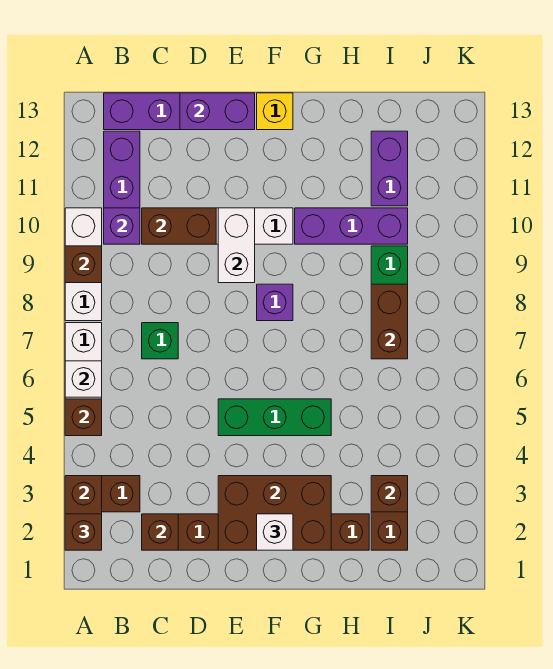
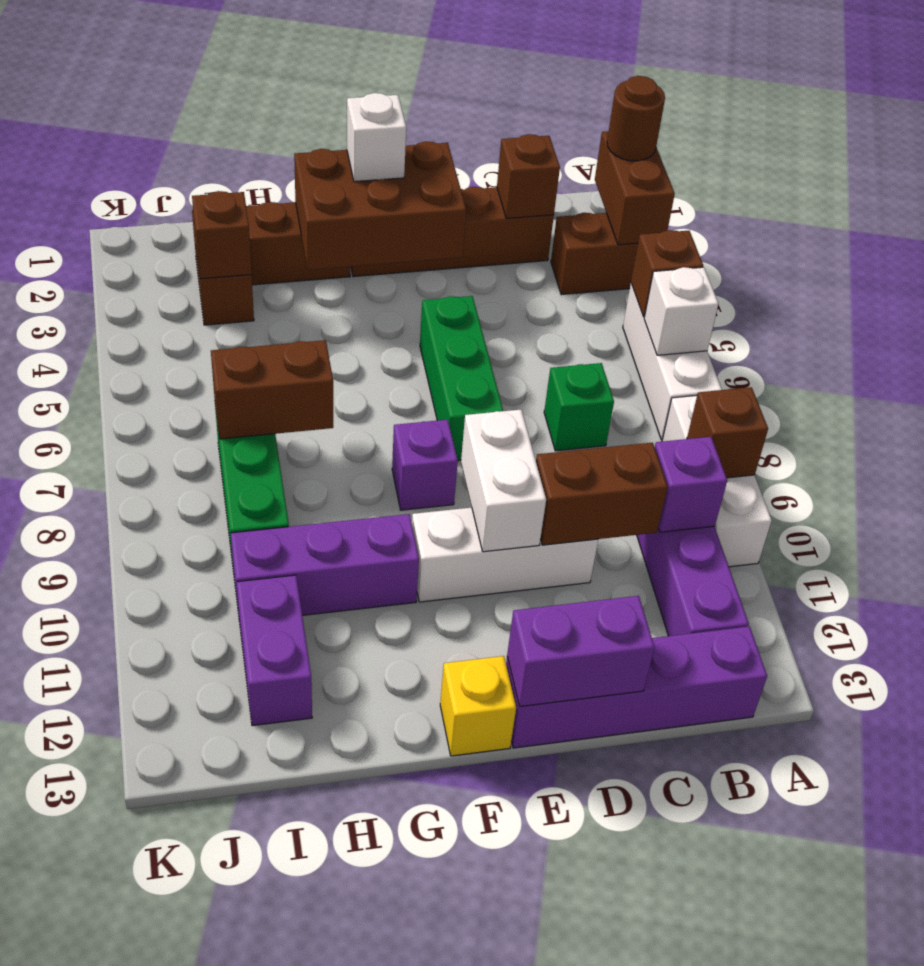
brown 1x1 brick [65,514,102,550] -> brown 1x1 round brick [607,76,665,161]
green 1x3 brick [218,399,331,436] -> green 1x3 brick turned to [420,296,503,461]
brown 1x2 brick [371,284,408,359] -> brown 1x2 brick turned to [211,340,333,439]

